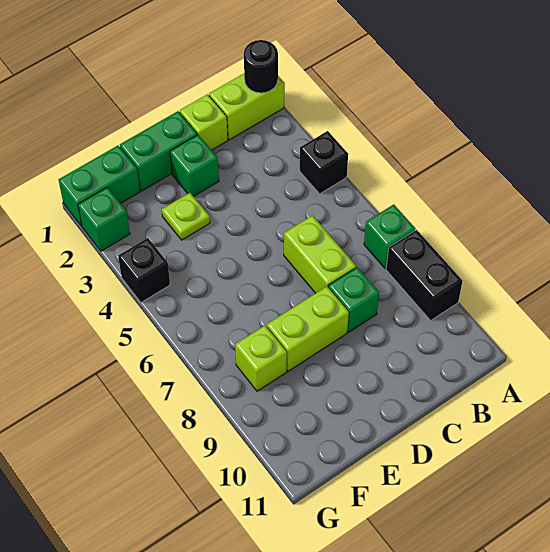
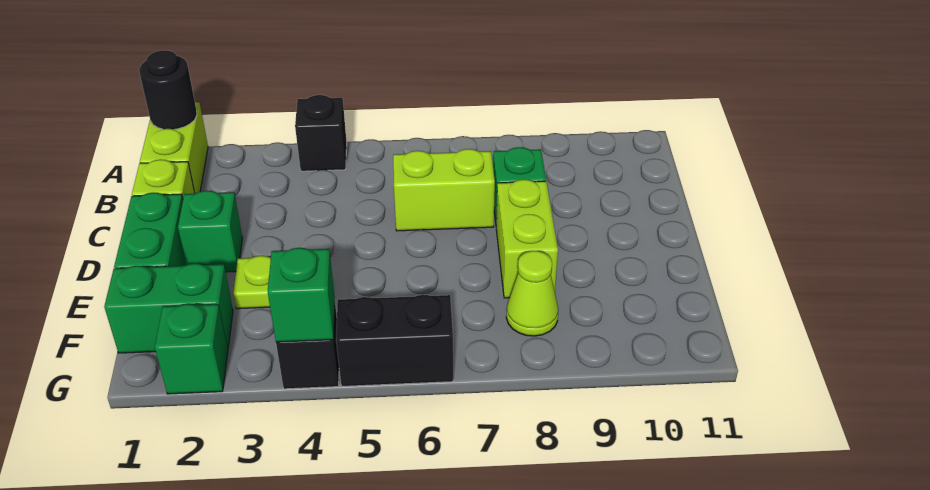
green 1x1 brick [364,204,415,268] -> green 1x1 brick moved to [268,248,335,342]
black 1x2 brick [386,230,463,320] -> black 1x2 brick moved to [336,295,453,386]
green 1x2 brick [58,145,140,226] -> green 1x2 brick turned to [104,263,233,353]
lime 1x1 brick [235,325,287,391] -> lime 1x1 cone [506,251,558,336]

